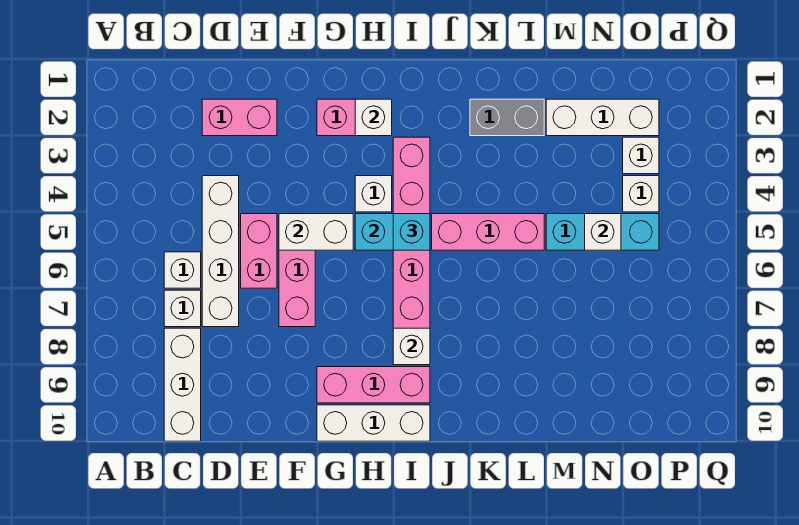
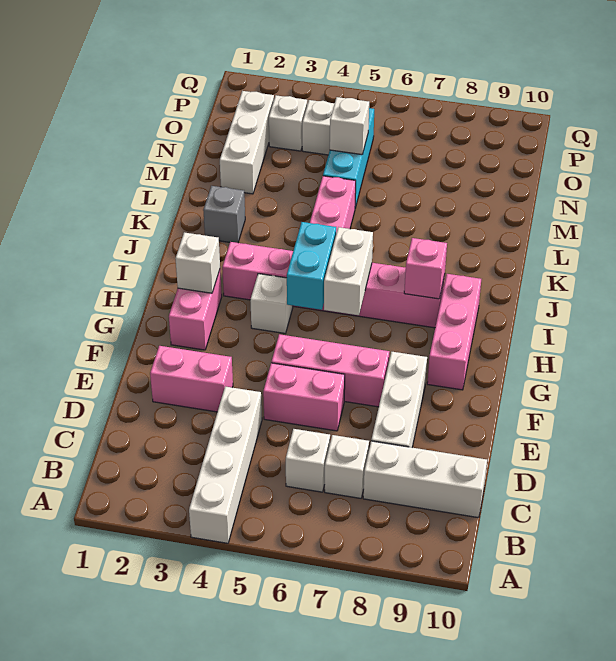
pink 1x2 brick [202,99,277,136] -> pink 1x2 brick turned to [150,346,233,412]
white 1x4 brick [202,176,239,327] -> white 1x4 brick turned to [189,386,262,543]
white 1x2 brick [279,214,353,250] -> white 1x2 brick moved to [324,227,373,315]
white 1x3 brick [317,405,430,441] -> white 1x3 brick moved to [371,352,427,447]
cyan 1x1 brick [393,214,430,250] -> none
white 1x1 brick [393,328,430,365] -> pink 1x1 brick [404,238,447,299]
grey 1x2 brick [470,99,544,136] -> grey 1x1 brick [203,186,245,243]

